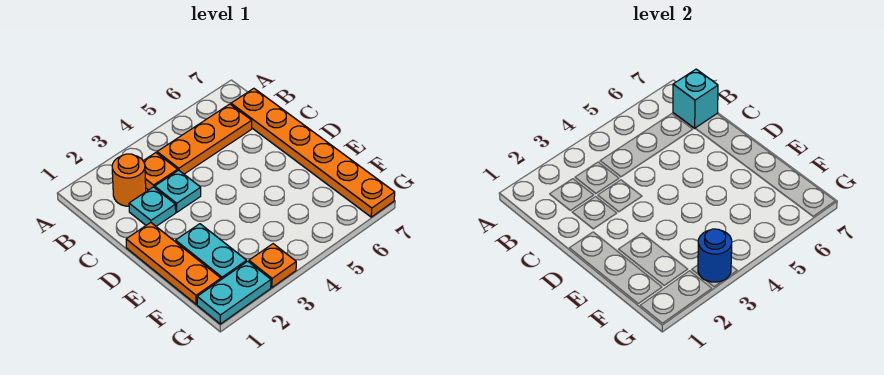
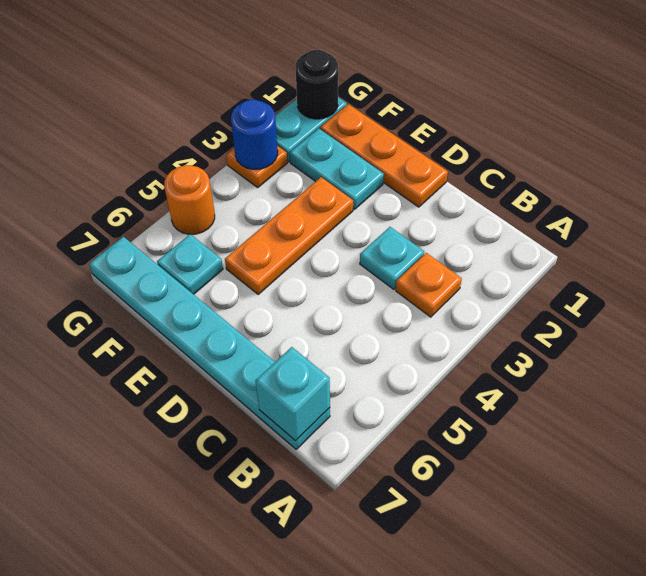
orange 1x1 round brick [112,154,146,206] -> orange 1x1 round brick moved to [164,165,215,234]
orange 1x3 plate [157,104,252,174] -> orange 1x3 plate moved to [225,177,353,294]
orange 1x6 plate [231,88,395,217] -> cyan 1x6 plate [89,237,330,449]
cyan 1x1 plate [129,187,176,226] -> cyan 1x1 plate moved to [157,234,223,294]
none -> black 1x1 round brick [295,50,338,119]

